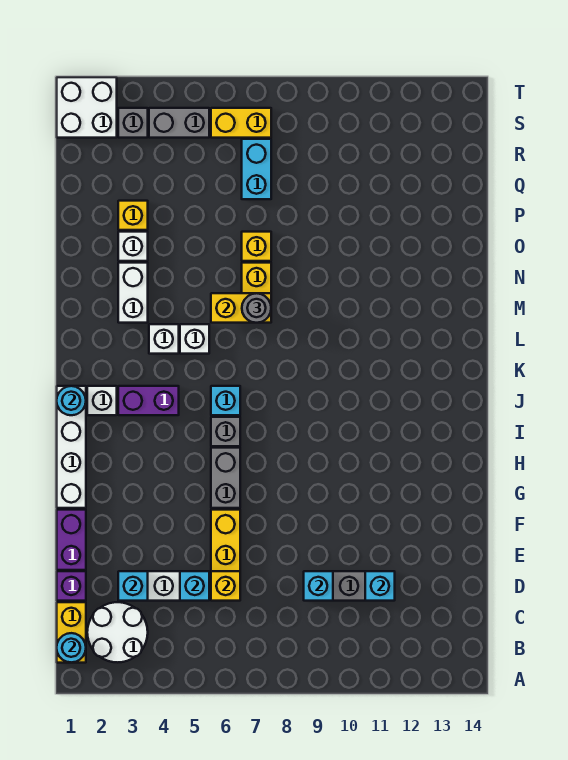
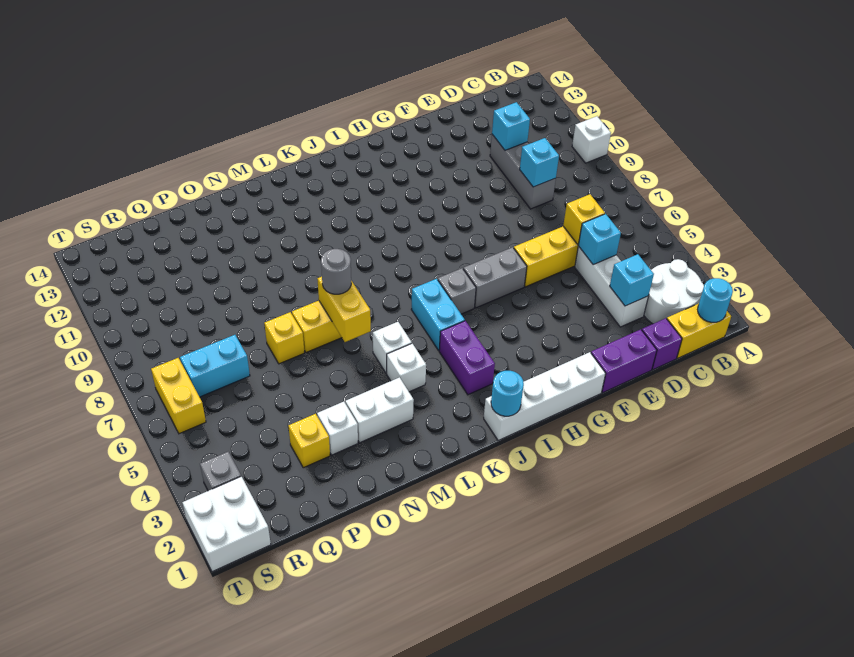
white 1x1 brick [87,386,117,415] -> white 1x1 brick moved to [572,116,611,163]
cyan 1x1 brick [211,386,240,415] -> cyan 1x2 brick [411,279,465,351]
grey 1x2 brick [149,108,209,138] -> none

